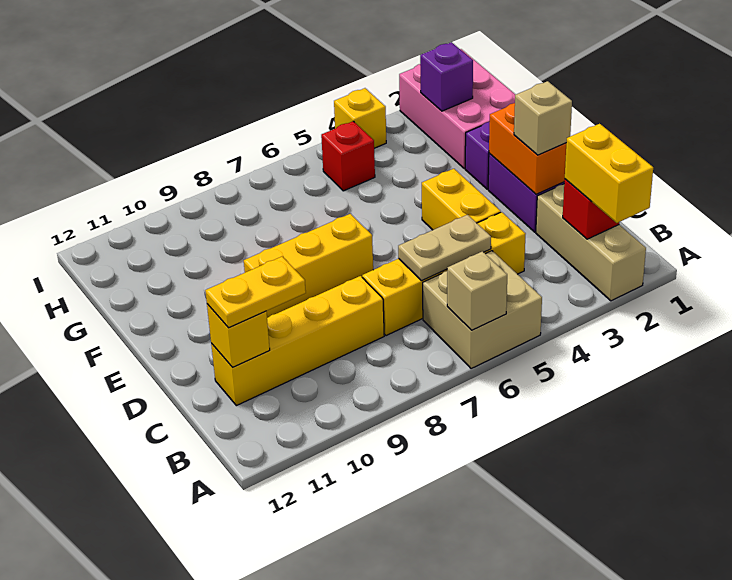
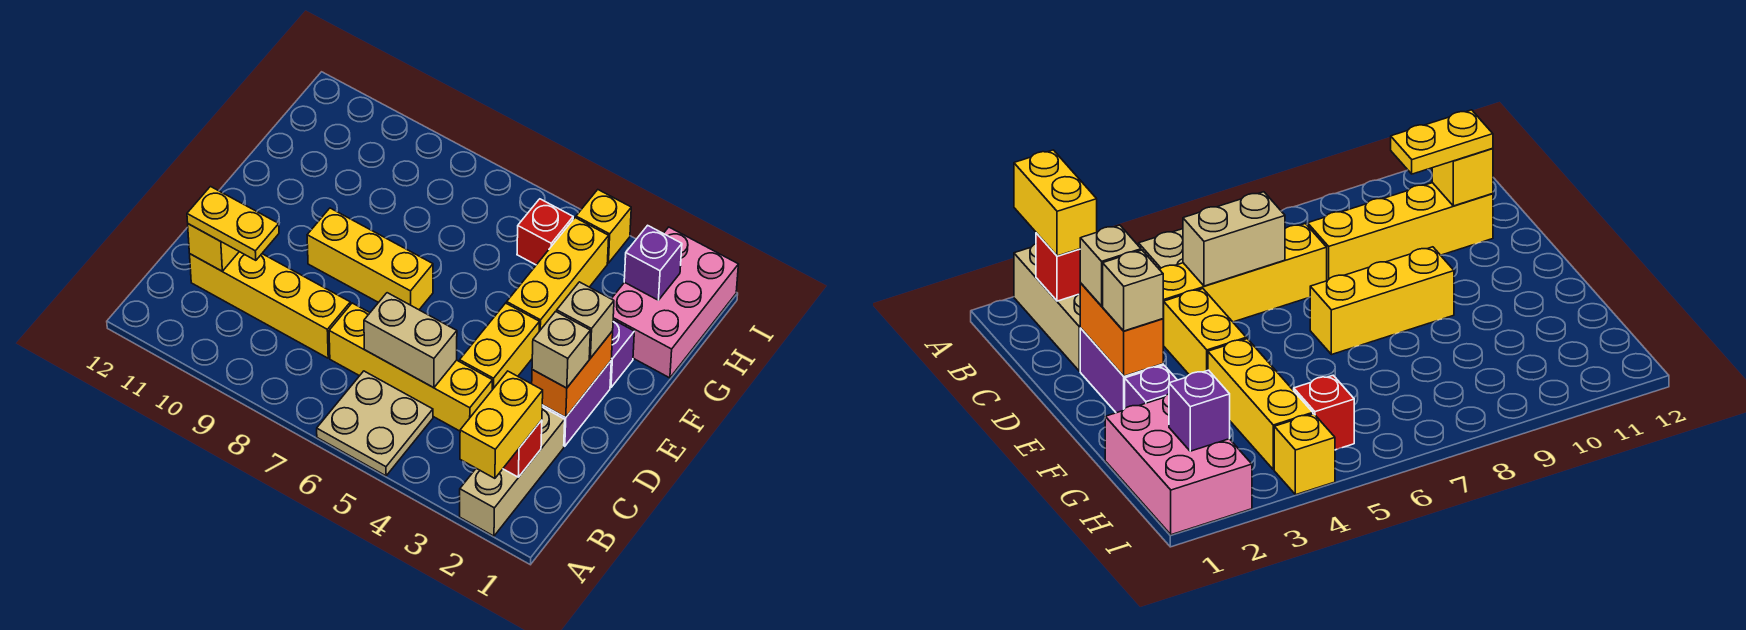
tan 2x2 brick [423,251,542,369] -> tan 2x2 plate [317,371,433,476]
tan 1x1 brick [447,251,507,330] -> tan 1x1 brick moved to [557,282,614,358]
tan 1x2 plate [398,215,491,281] -> tan 1x2 brick [364,293,457,388]
none -> yellow 1x3 brick [507,218,609,331]

